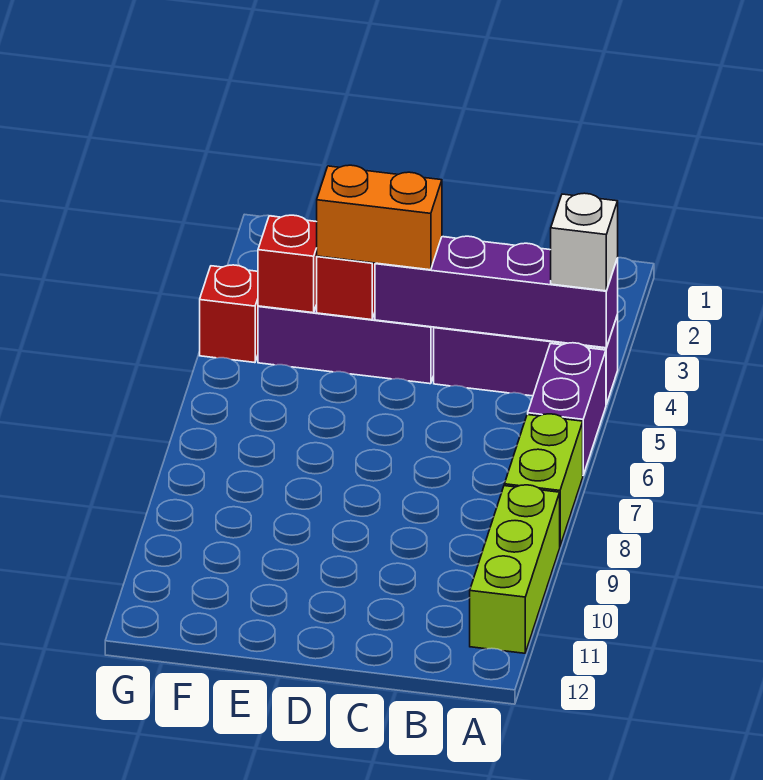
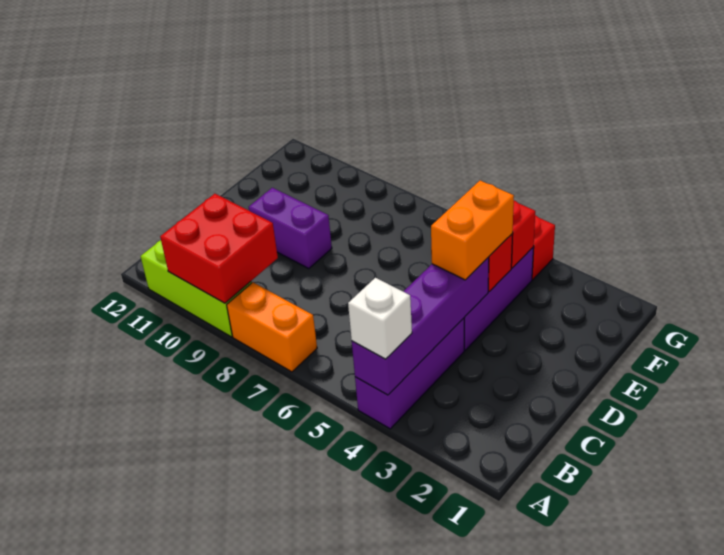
purple 1x2 brick [528,343,606,475] -> purple 1x2 brick moved to [249,188,332,269]
lime 1x2 brick [504,414,583,546] -> orange 1x2 brick [227,282,317,372]
none -> red 2x2 brick [160,194,278,303]

